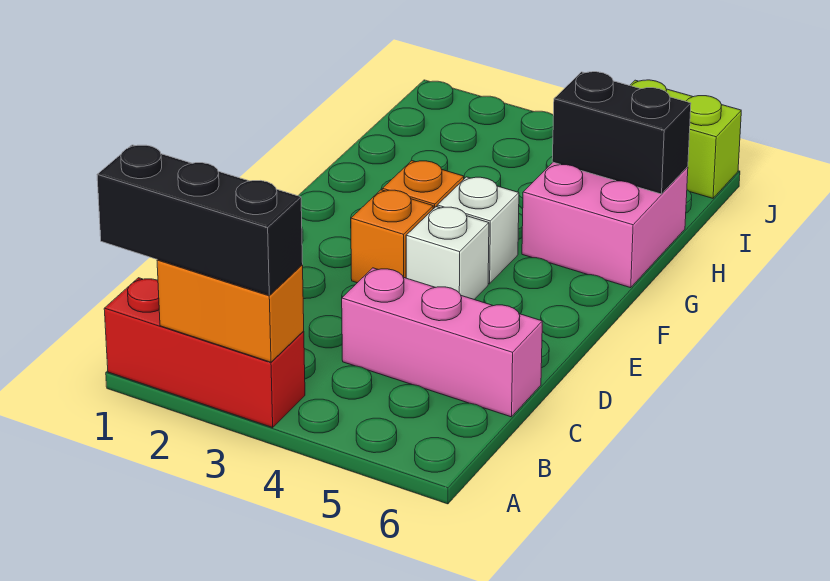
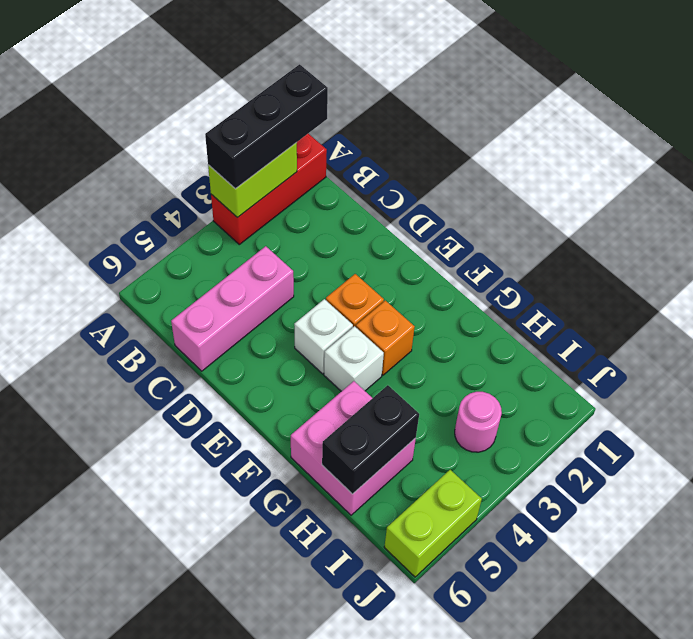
orange 1x2 brick [157,260,304,362] -> lime 1x2 brick [208,143,297,218]
none -> pink 1x1 round brick [455,392,502,452]

